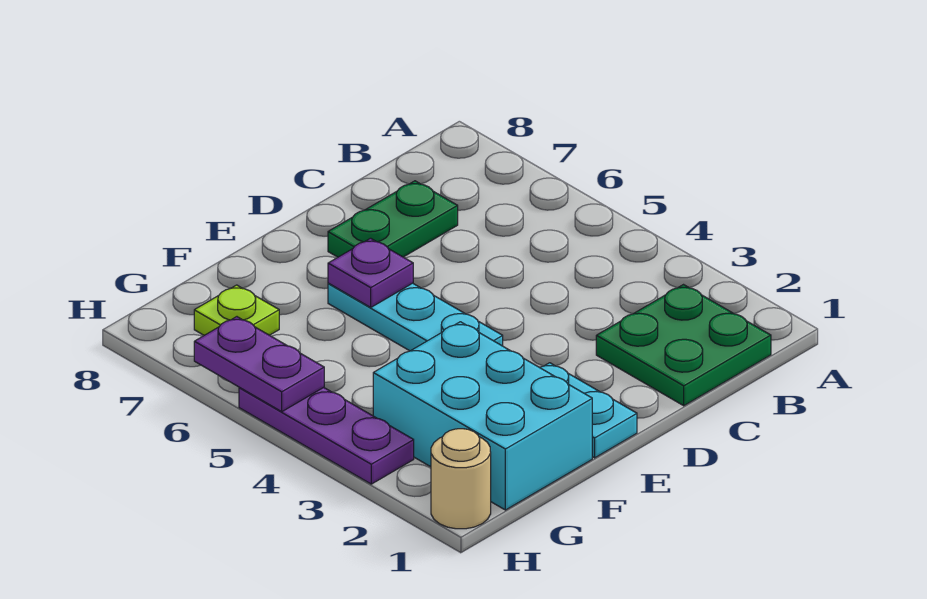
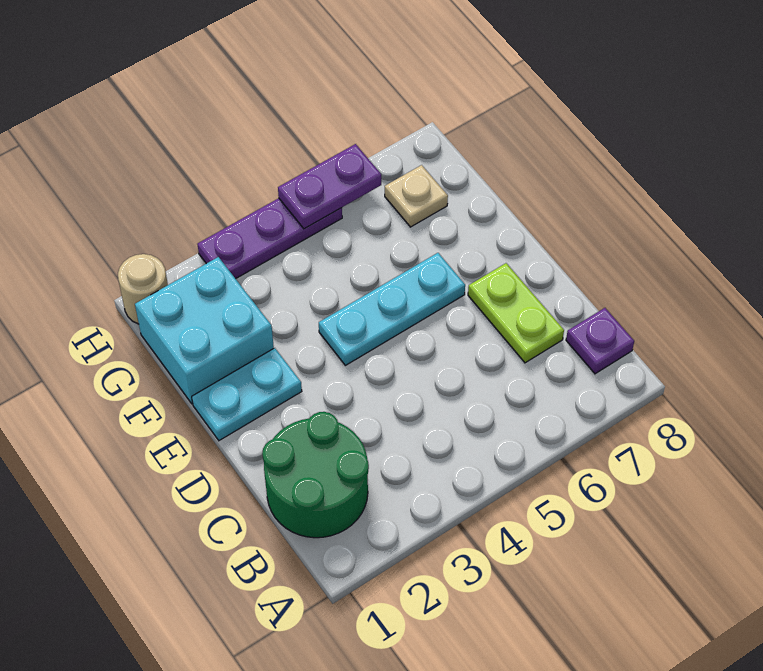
green 2x2 plate [596,285,771,406] -> green 2x2 round brick [262,412,369,538]
green 1x2 plate [328,181,458,257] -> lime 1x2 plate [468,263,564,363]
purple 1x1 plate [328,238,413,307] -> purple 1x1 plate moved to [566,308,634,374]
cyan 2x3 brick [373,322,592,510] -> cyan 2x2 brick [135,257,274,404]
lime 1x1 plate [194,285,279,335] -> tan 1x1 plate [385,165,448,227]

